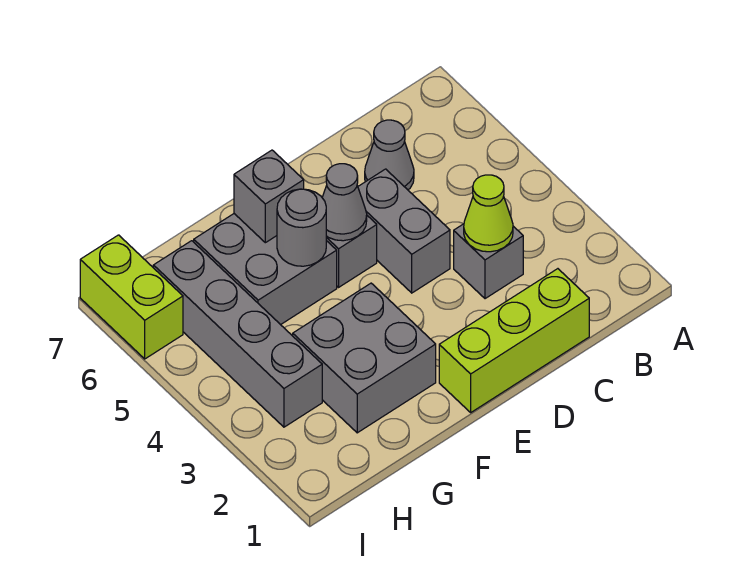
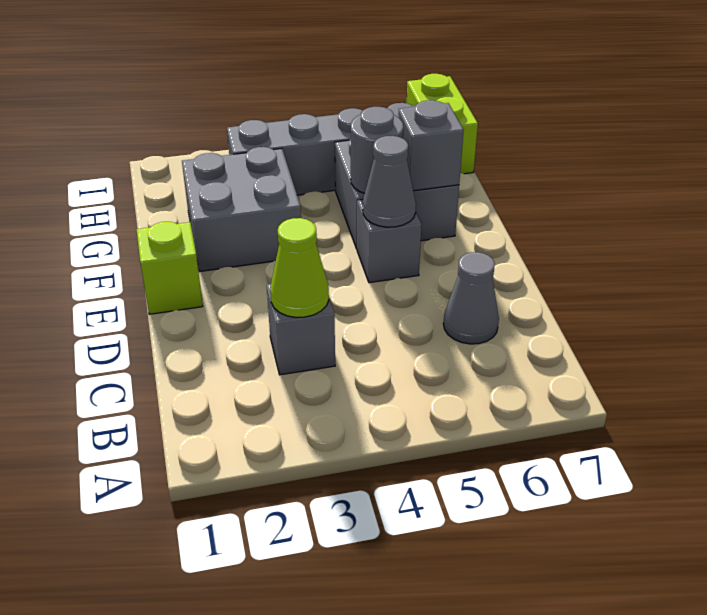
lime 1x3 brick [439,269,589,412] -> lime 1x1 brick [137,222,203,314]
grey 1x2 brick [358,169,450,293] -> none
lime 1x2 brick [80,235,183,359] -> lime 1x2 brick turned to [407,74,478,174]

